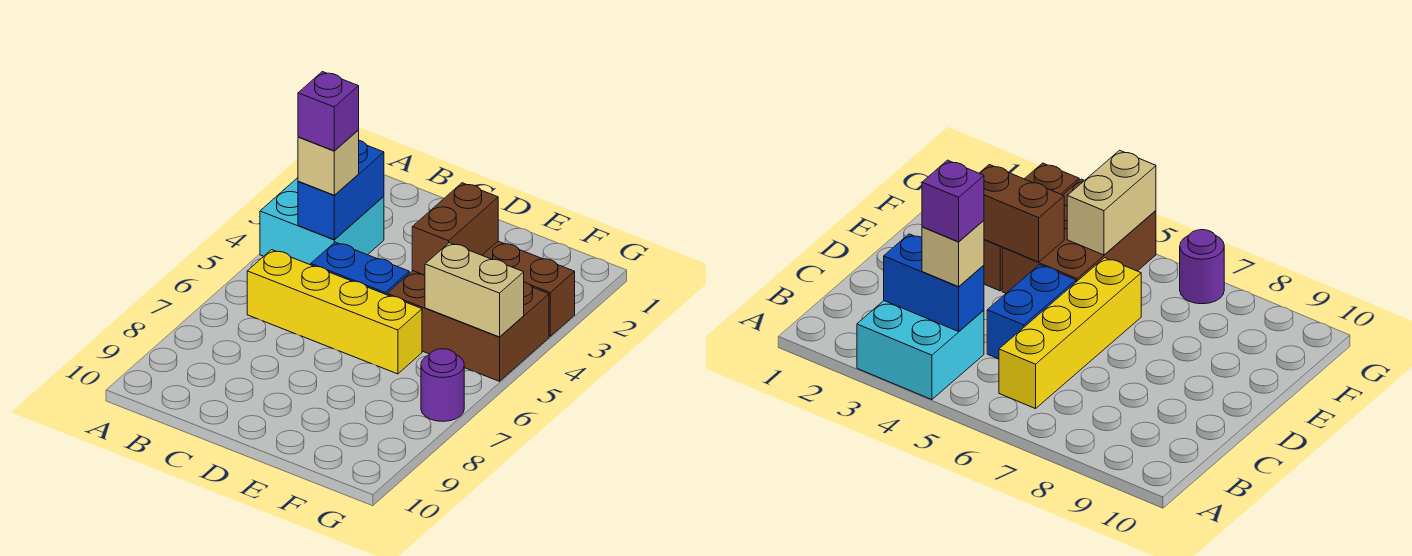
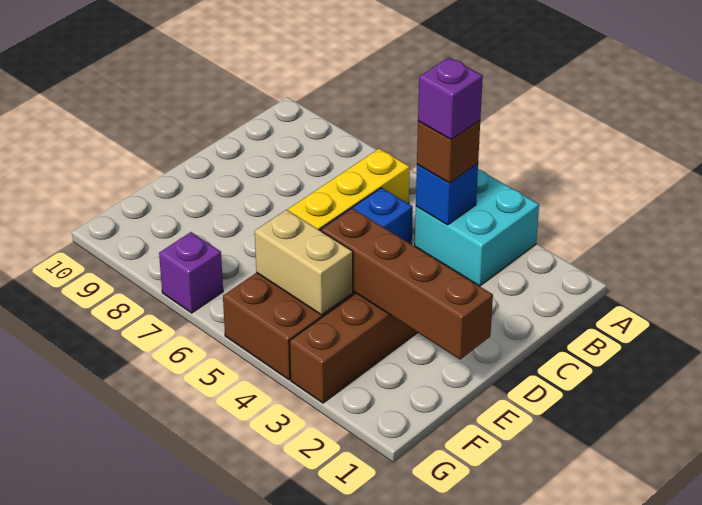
blue 1x2 brick [298,140,384,239] -> blue 1x1 brick [416,164,478,225]
tan 1x1 brick [298,130,359,195] -> brown 1x1 brick [417,120,480,183]
brown 1x2 brick [412,183,498,275] -> brown 1x4 brick [322,208,493,359]
tan 1x2 brick [425,243,524,337] -> tan 1x2 brick turned to [255,210,353,315]
purple 1x1 round brick [421,349,464,421] -> purple 1x1 brick [159,232,223,313]

